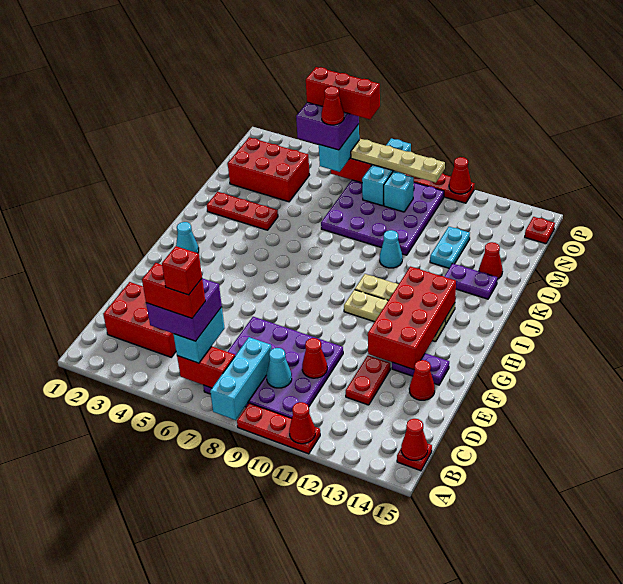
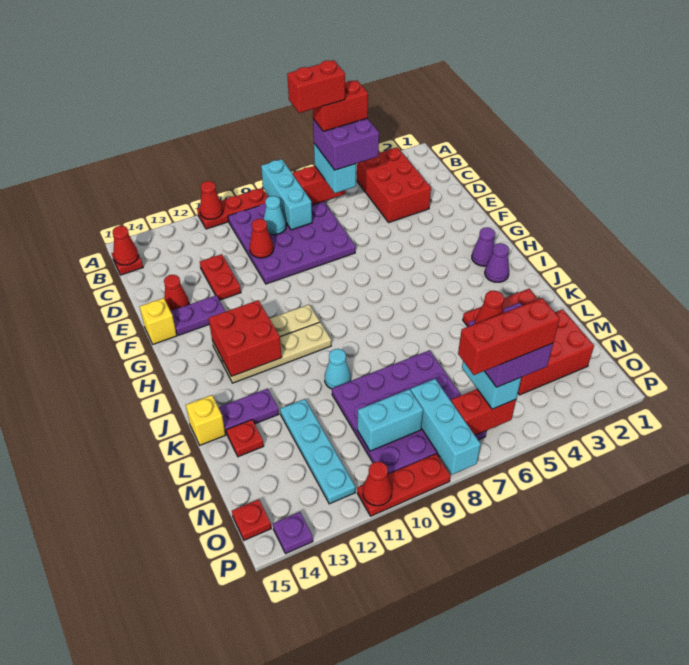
red 1x1 brick [162,246,202,295] -> red 1x2 brick [287,60,345,113]
red 2x3 brick [103,282,176,357] -> red 2x3 brick turned to [357,147,431,222]
red 2x4 brick [368,266,456,370] -> red 2x2 brick [209,300,282,376]
none -> yellow 1x1 brick [140,298,177,344]
cyan 1x1 cone [176,222,199,253] -> purple 1x1 cone [472,227,495,266]
none -> purple 1x1 cone [485,243,509,282]
none -> yellow 1x1 brick [186,395,226,445]
cyan 1x2 plate [430,227,470,268] -> cyan 1x4 plate [280,399,355,504]
red 1x1 cone [479,242,503,279] -> red 1x1 plate [227,420,264,457]
cyan 1x1 brick [384,172,414,212] -> cyan 1x2 brick [357,389,423,451]
tan 1x4 plate [351,139,445,183] -> none
none -> purple 1x1 plate [273,512,313,554]

